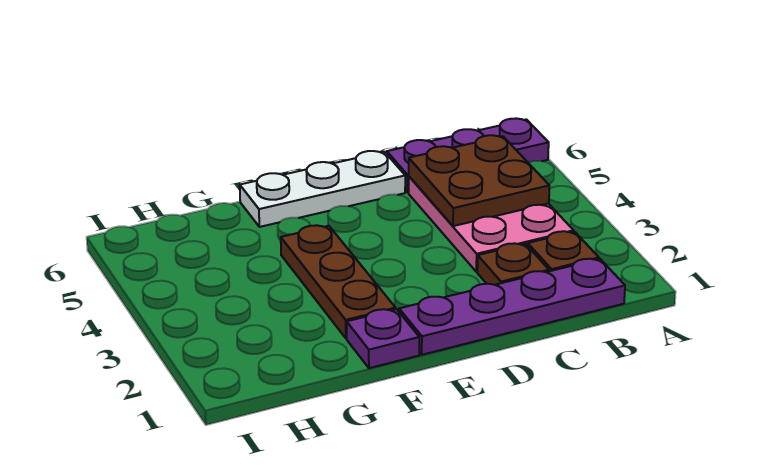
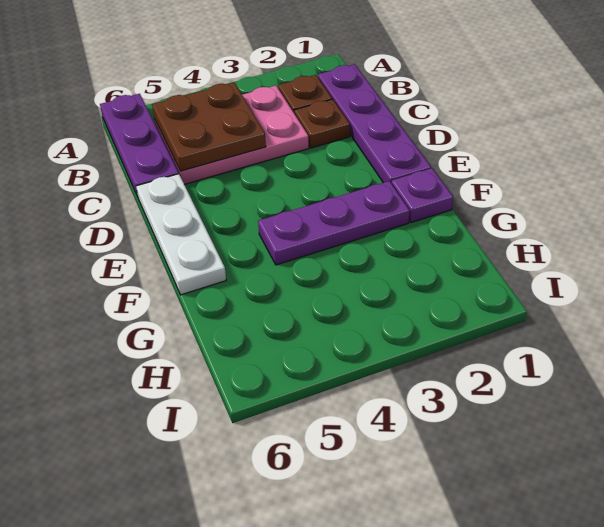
brown 1x3 plate [281,225,396,338] -> purple 1x3 plate [258,181,410,265]

